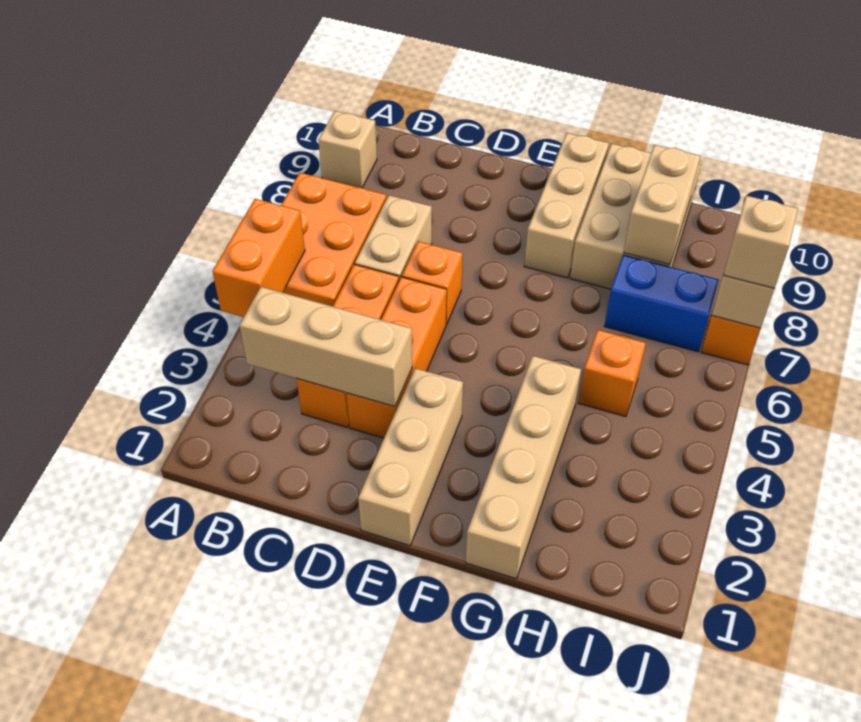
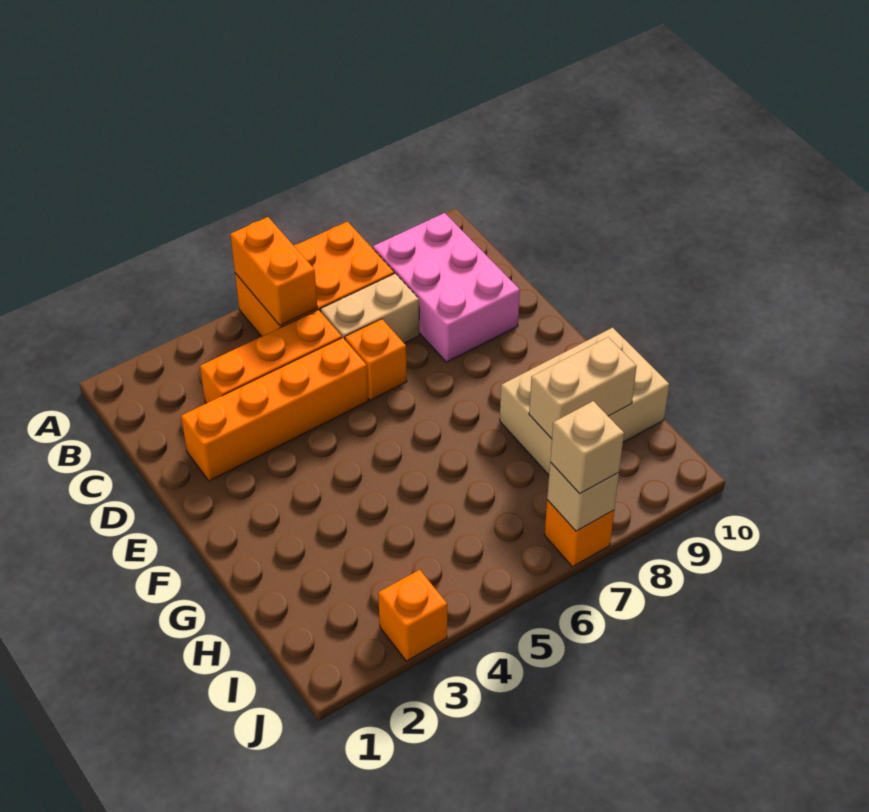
orange 1x2 brick [212,199,305,317] -> orange 1x2 brick turned to [230,217,317,326]
tan 1x1 brick [318,111,377,188] -> none
tan 1x3 brick [240,287,412,407] -> none
none -> pink 2x3 brick [373,213,520,362]
orange 1x3 brick [347,277,447,438] -> orange 1x4 brick [181,338,368,481]
tan 1x3 brick [358,368,463,546] -> none
tan 1x3 brick [524,133,609,278] -> none
tan 1x4 brick [466,356,581,579] -> none
orange 1x1 brick [579,330,646,417] -> orange 1x1 brick moved to [378,570,447,661]
blue 1x2 brick [604,255,719,352] -> none

